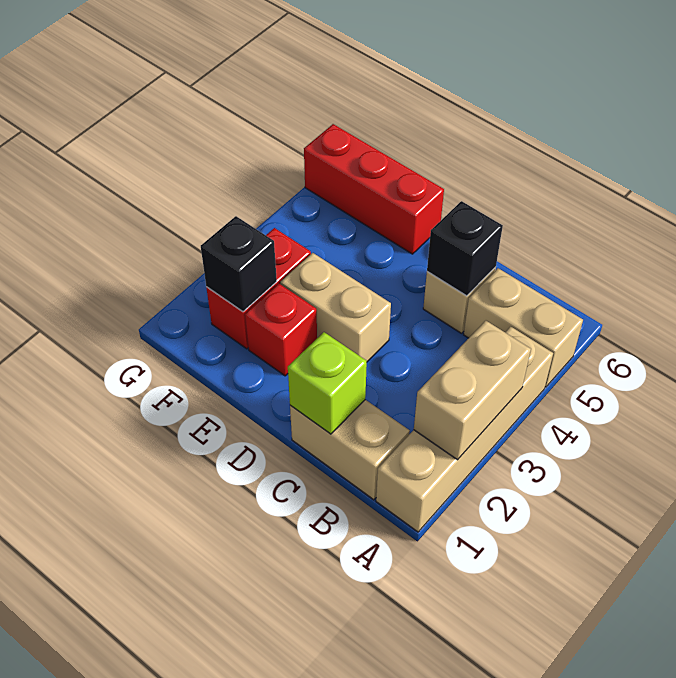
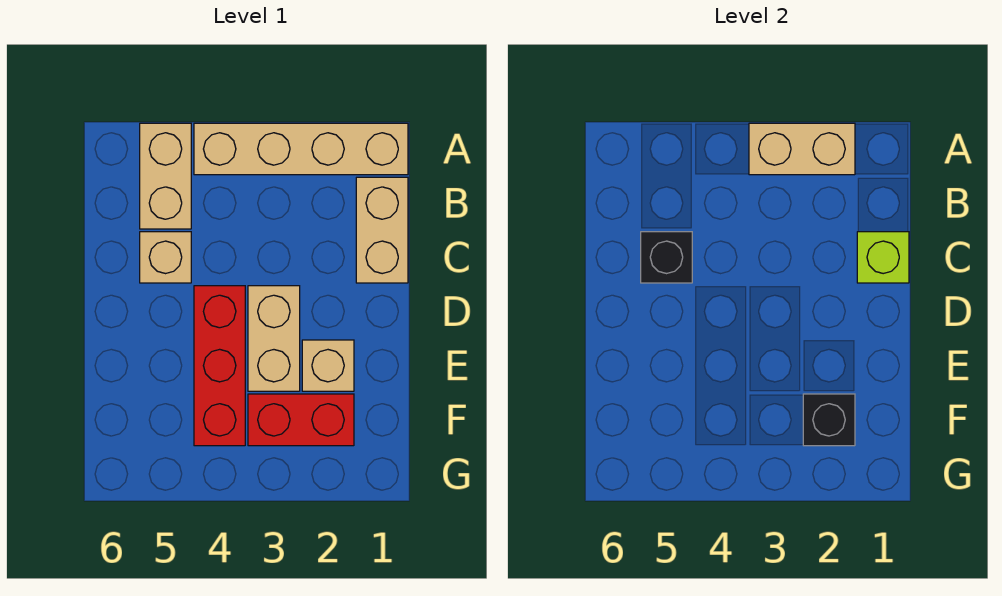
red 1x1 brick [245,283,317,376] -> tan 1x1 brick [302,340,354,391]
red 1x3 brick [304,124,444,254] -> red 1x3 brick moved to [194,286,245,446]

